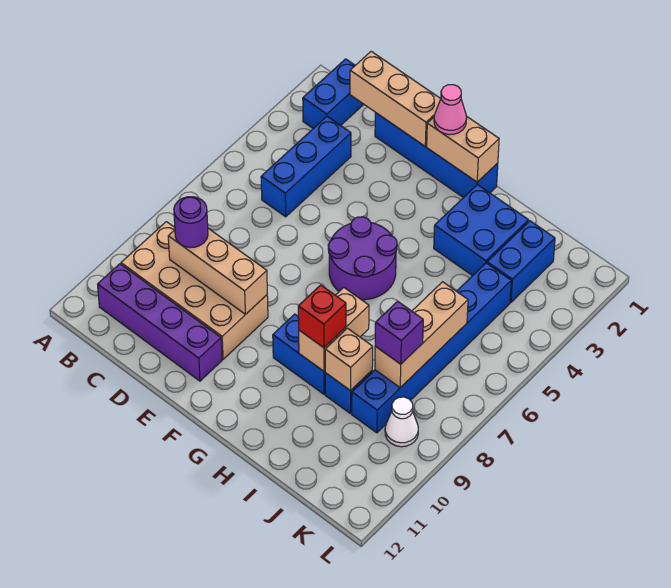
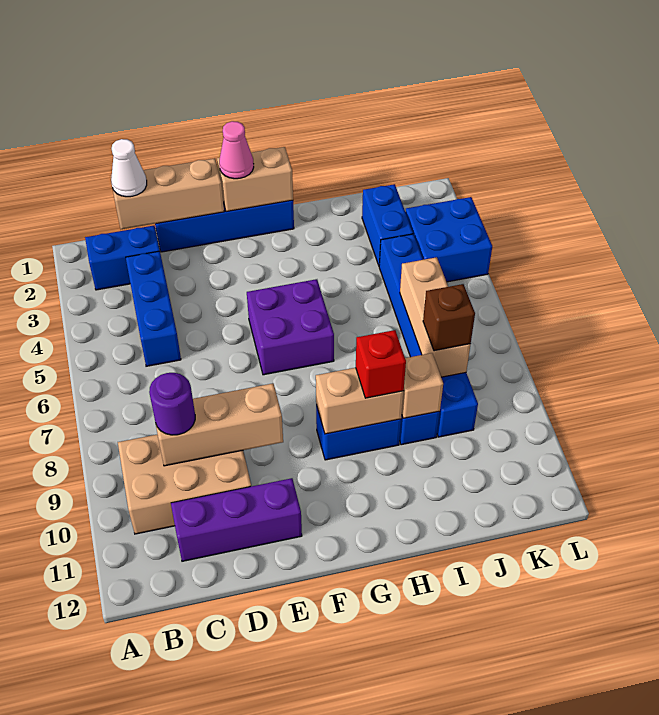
blue 1x2 brick [303,59,364,128] -> blue 1x2 brick turned to [85,226,160,290]
tan 2x4 brick [121,222,268,359] -> tan 2x3 brick [118,434,251,534]
purple 1x4 brick [98,264,222,381] -> purple 1x3 brick [171,478,302,561]
purple 2x2 round brick [328,217,397,300] -> purple 2x2 brick [247,279,334,375]
blue 2x2 brick [434,185,529,276] -> blue 2x2 brick moved to [406,197,492,282]
tan 1x2 brick [299,288,369,371] -> tan 1x2 brick turned to [316,368,404,434]
purple 1x1 brick [375,301,423,364] -> brown 1x1 brick [423,284,475,351]
white 1x1 cone [385,397,418,447] -> white 1x1 cone moved to [111,139,147,197]

